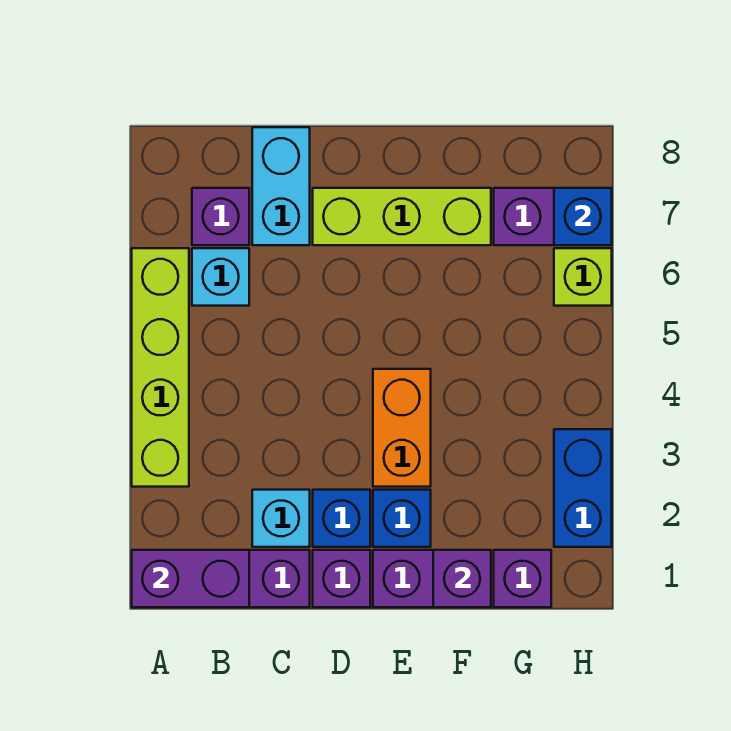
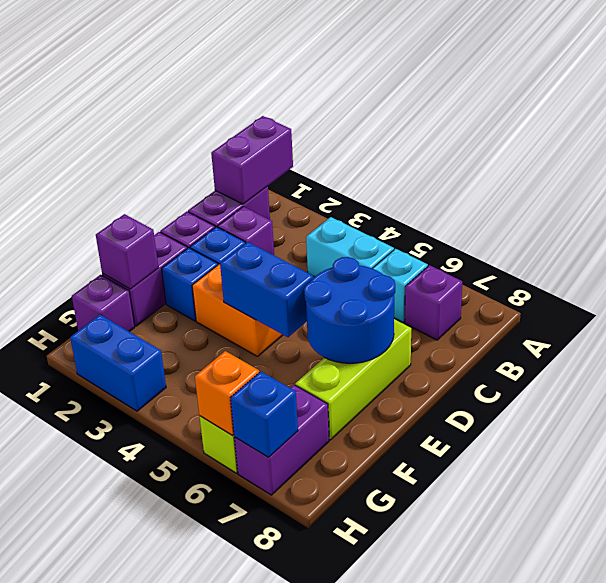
lime 1x4 brick [132,248,189,487] -> none
cyan 1x1 brick [252,490,310,547] -> purple 1x1 brick [218,207,274,255]
cyan 1x2 brick [252,127,310,245] -> cyan 1x2 brick moved to [306,217,394,277]
none -> blue 2x2 round brick [304,257,395,363]
none -> blue 1x2 brick [220,242,313,337]
none -> orange 1x1 brick [195,351,259,435]

